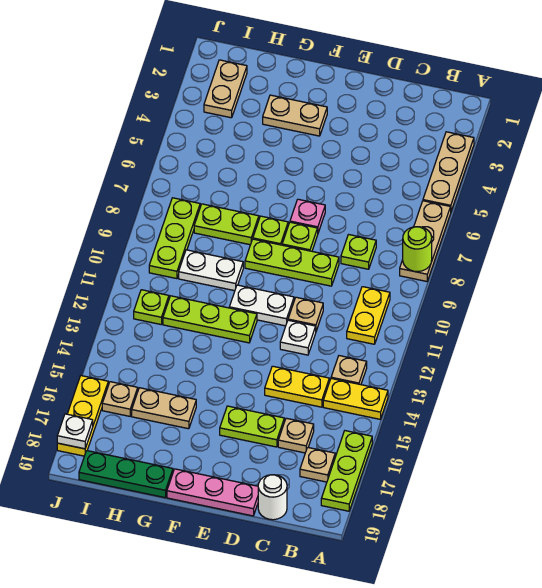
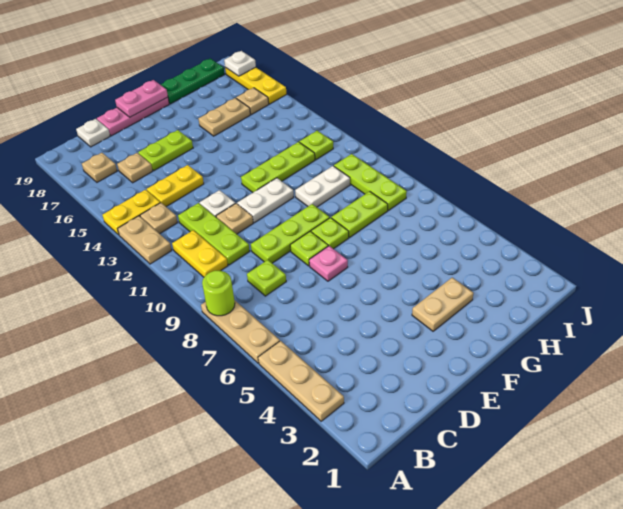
lime 1x3 plate [321,431,372,511] -> lime 1x3 plate moved to [178,203,250,265]
white 1x1 round brick [258,475,287,520] -> white 1x1 plate [76,119,110,147]
none -> pink 1x2 plate [115,80,168,117]
tan 1x2 plate [204,60,247,118] -> tan 1x2 plate moved to [118,216,172,264]

